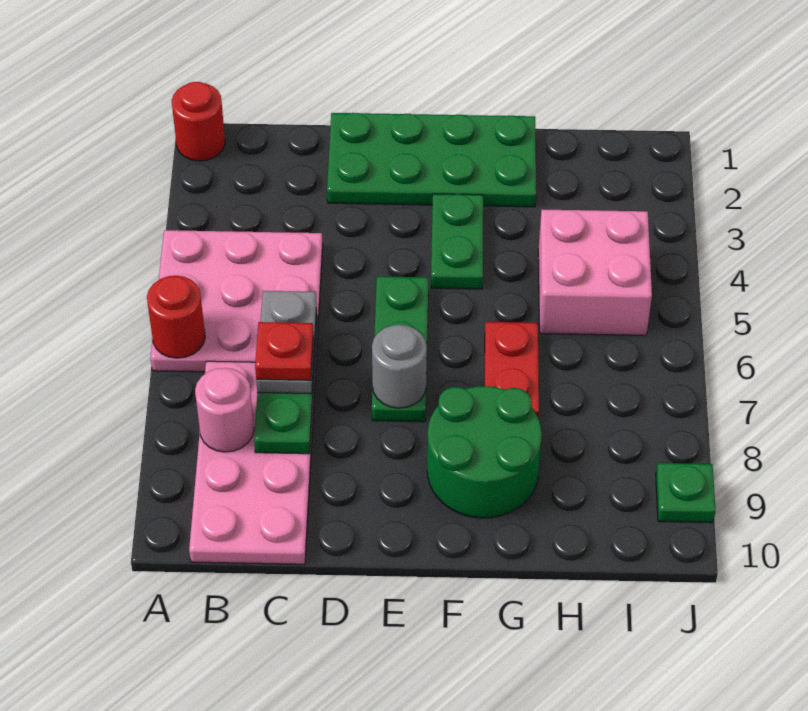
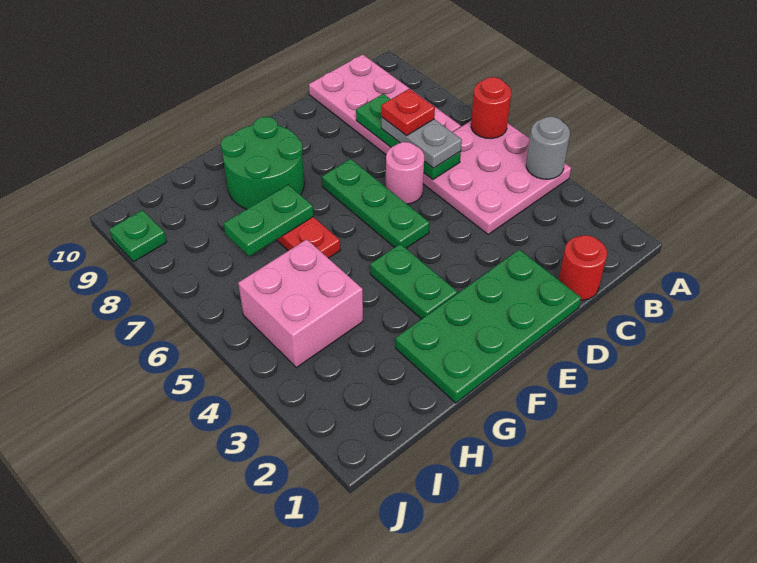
red 1x1 round brick [172,82,225,161] -> red 1x1 round brick moved to [559,235,607,300]
pink 1x1 round brick [195,368,254,452] -> pink 1x1 round brick moved to [386,142,424,204]
grey 1x1 round brick [372,325,427,408] -> grey 1x1 round brick moved to [526,117,570,179]
none -> green 1x2 plate [224,185,313,256]

